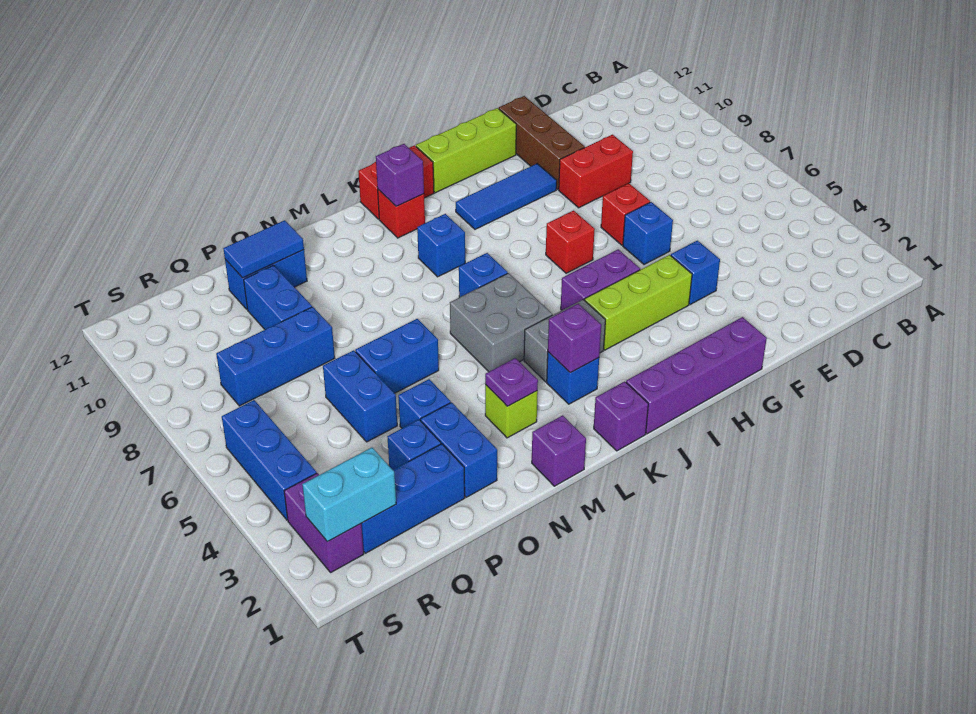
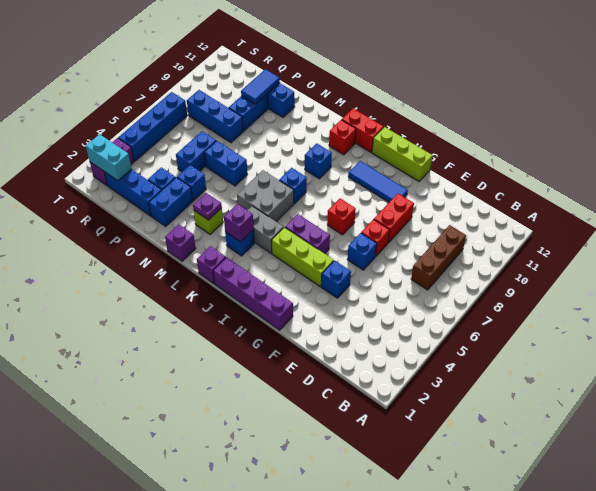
red 1x2 brick [559,135,633,208] -> red 1x2 brick turned to [374,194,414,243]
brown 1x3 brick [499,96,585,189] -> brown 1x3 brick moved to [411,225,466,290]
purple 1x1 brick [376,144,424,206] -> none
blue 1x2 tile [223,220,304,278] -> blue 1x2 tile turned to [241,69,280,104]
blue 1x3 brick [222,400,317,520] -> blue 1x4 brick [118,92,187,161]

